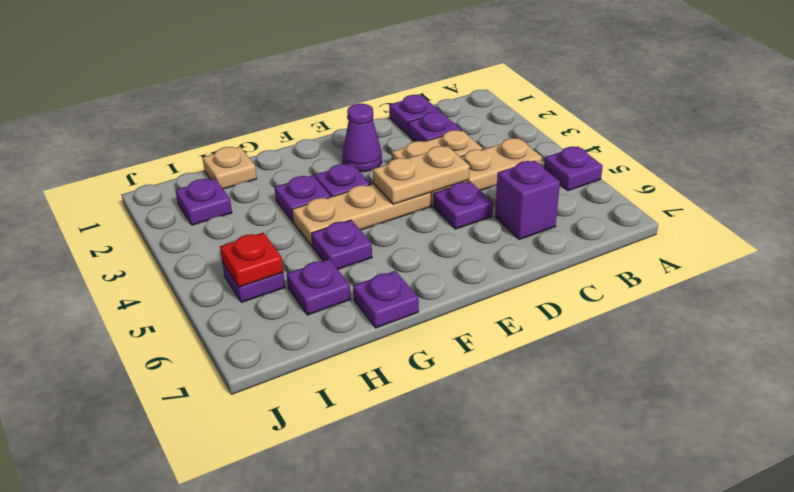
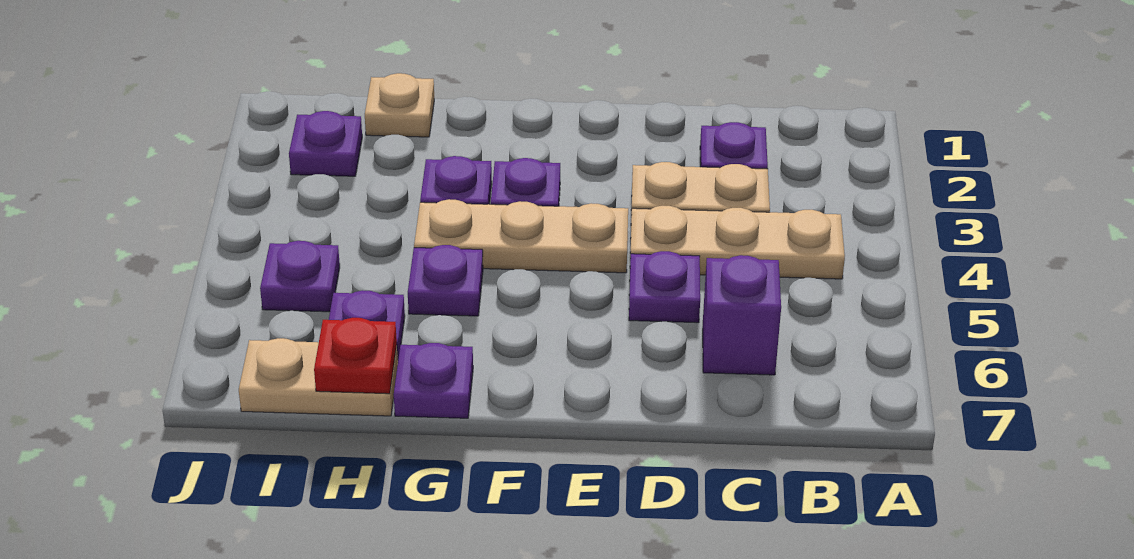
purple 1x1 plate [544,147,603,191] -> none
purple 1x1 plate [389,95,440,134] -> none
tan 1x2 plate [373,146,470,204] -> tan 1x2 plate moved to [239,338,398,416]
purple 1x1 cone [342,104,382,172] -> none
red 1x1 plate [220,232,283,287] -> red 1x1 plate moved to [314,318,397,394]

